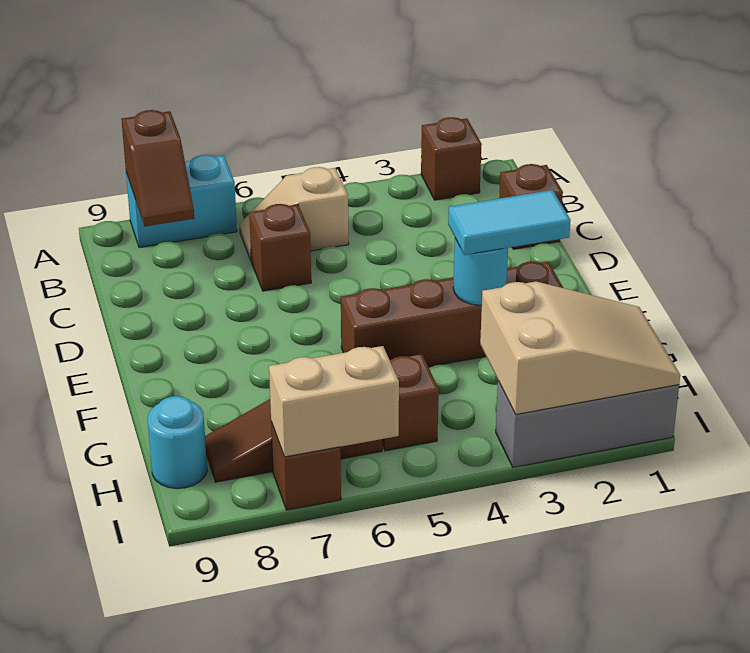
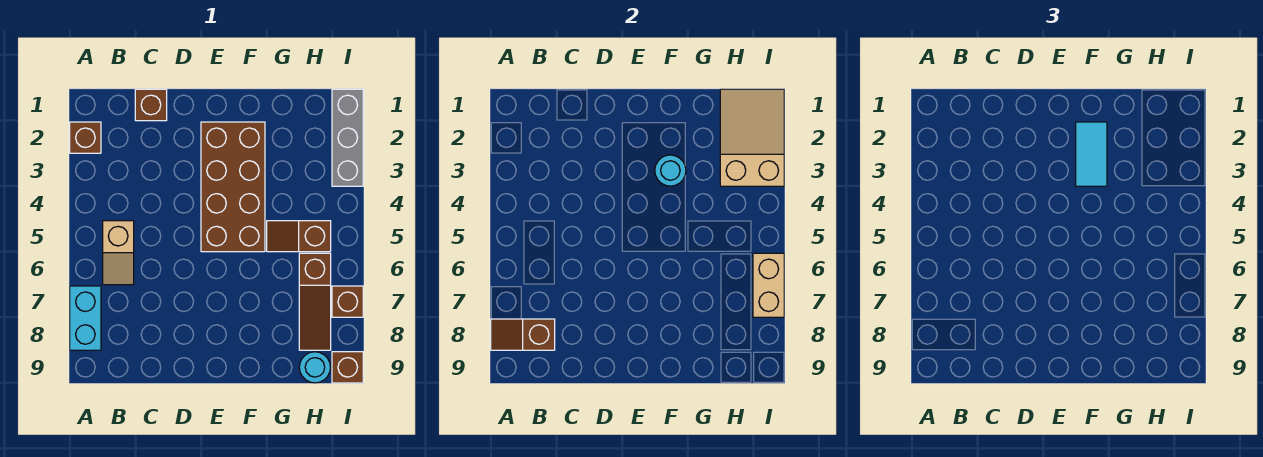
brown 1x2 slope [121,110,194,226] -> brown 1x2 slope turned to [491,319,555,350]
brown 1x1 brick [249,204,311,291] -> brown 1x1 brick moved to [332,352,363,383]
brown 1x4 brick [341,262,563,367] -> brown 2x4 brick [201,122,265,252]

